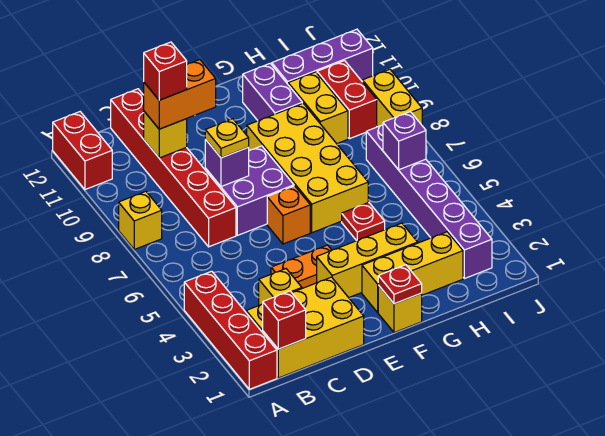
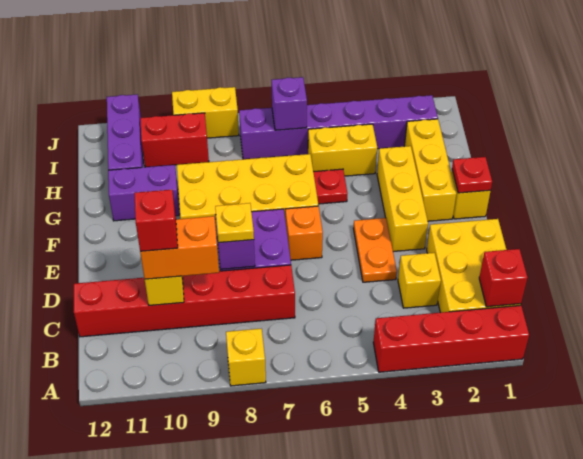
red 1x2 brick [53,112,112,190] -> none
orange 1x2 brick [144,60,216,129] -> orange 1x2 brick turned to [140,216,219,279]
yellow 1x2 brick [288,72,348,144] -> yellow 1x2 brick moved to [308,124,377,176]

